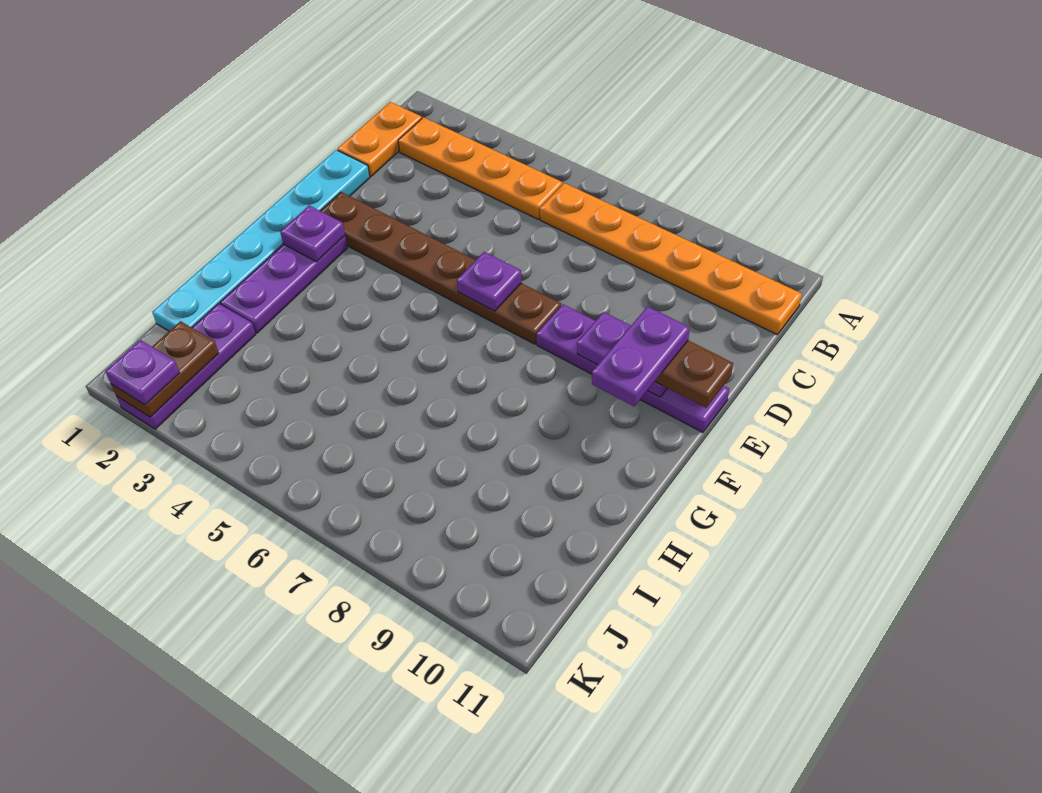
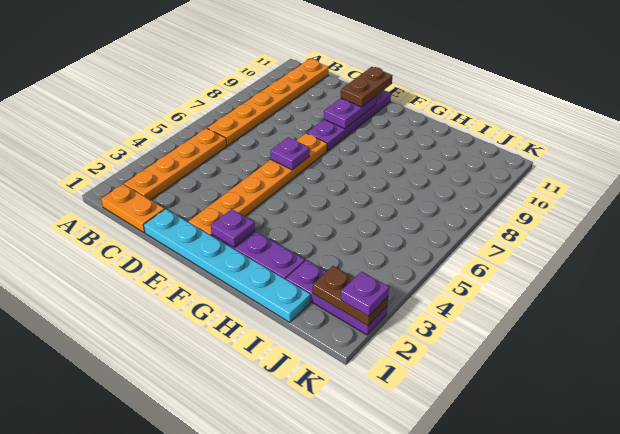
brown 1x6 plate [321,192,561,344] -> orange 1x6 plate [189,133,327,236]
purple 1x2 plate [592,307,690,406] -> none

